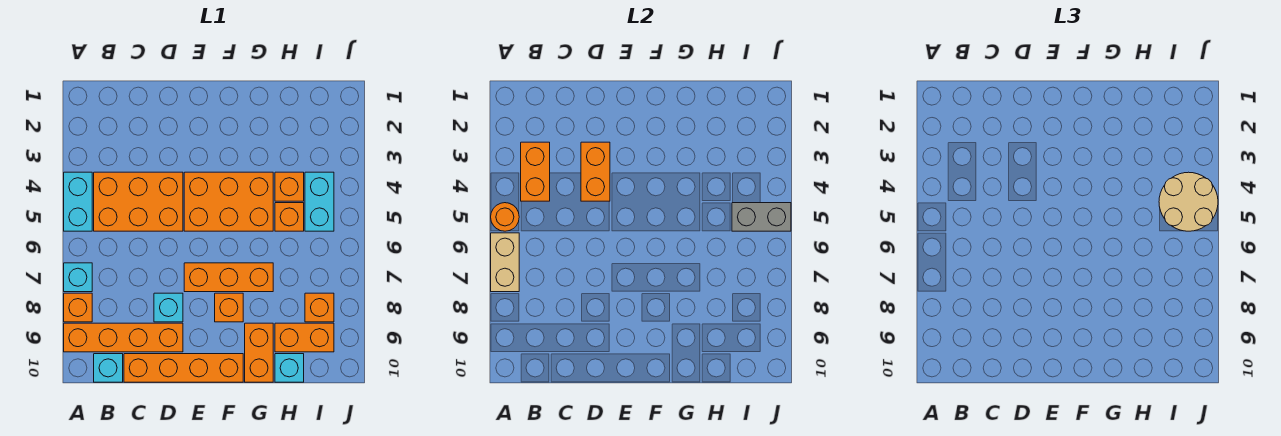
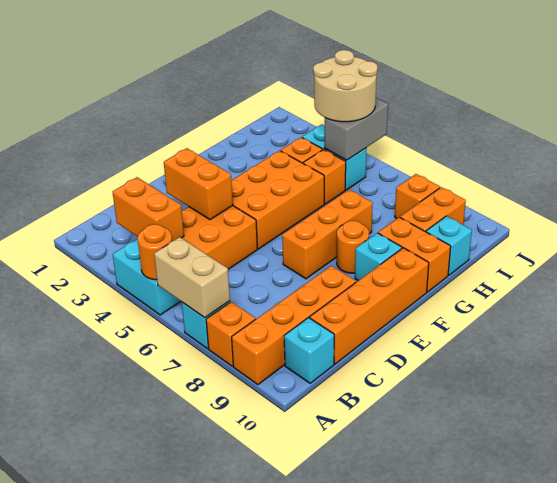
cyan 1x1 brick [154,293,183,322] -> cyan 1x1 brick moved to [355,233,402,281]
orange 1x1 brick [215,293,243,322] -> orange 1x1 round brick [337,221,369,273]

